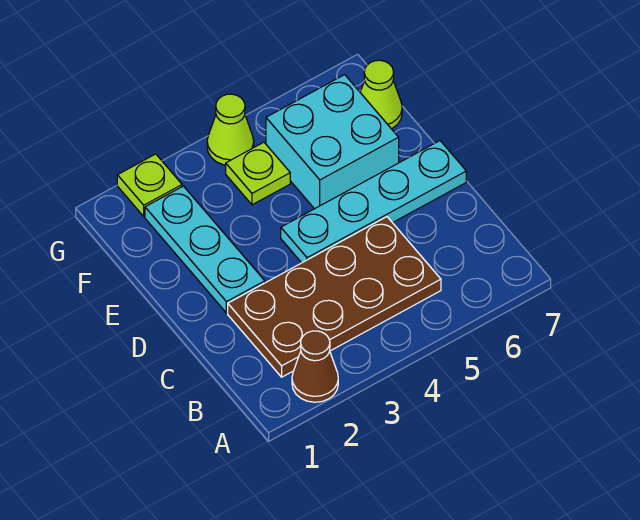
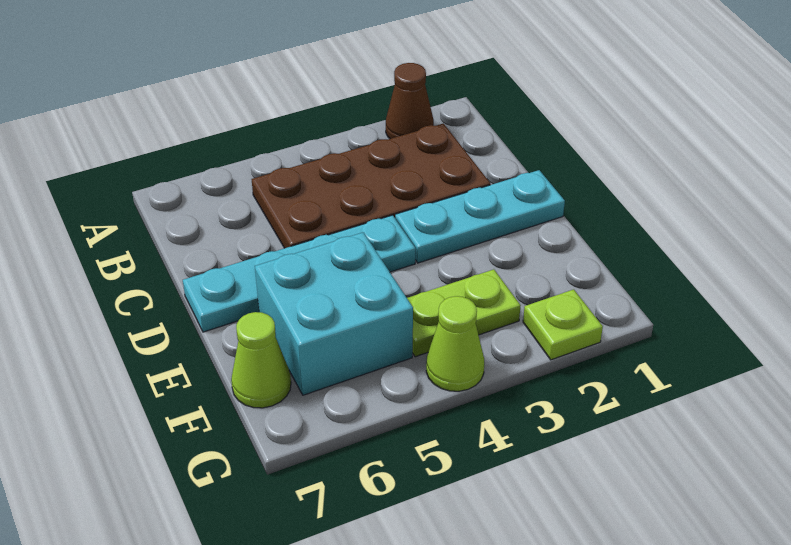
cyan 1x3 plate [145,186,265,313] -> cyan 1x3 plate turned to [395,170,565,263]
lime 1x1 plate [226,142,290,205] -> lime 1x2 plate [407,269,521,357]

